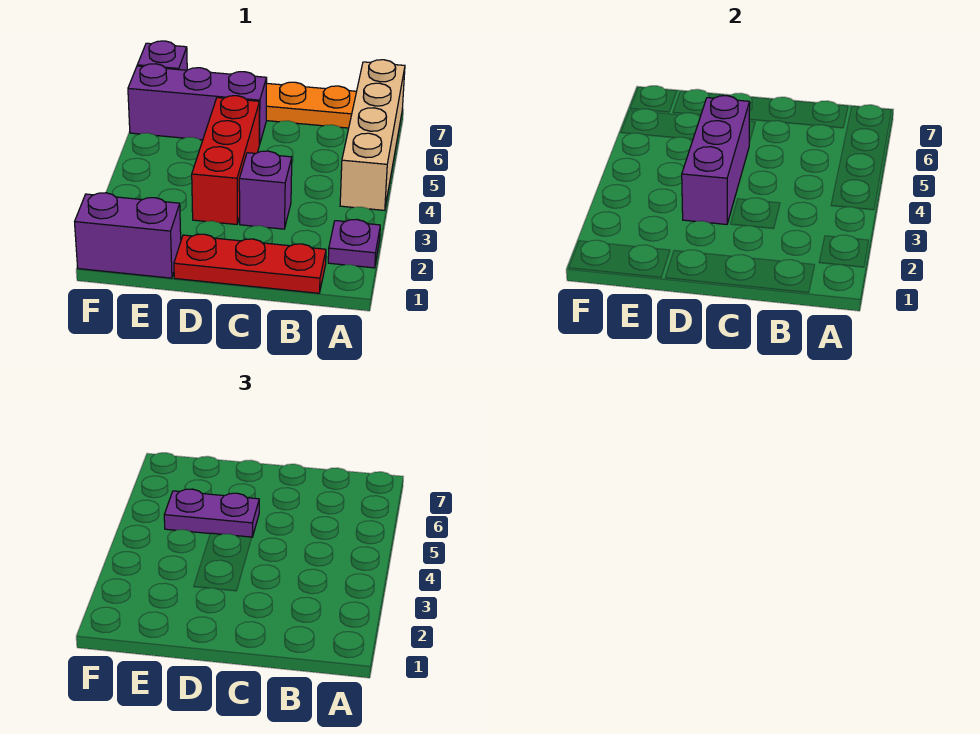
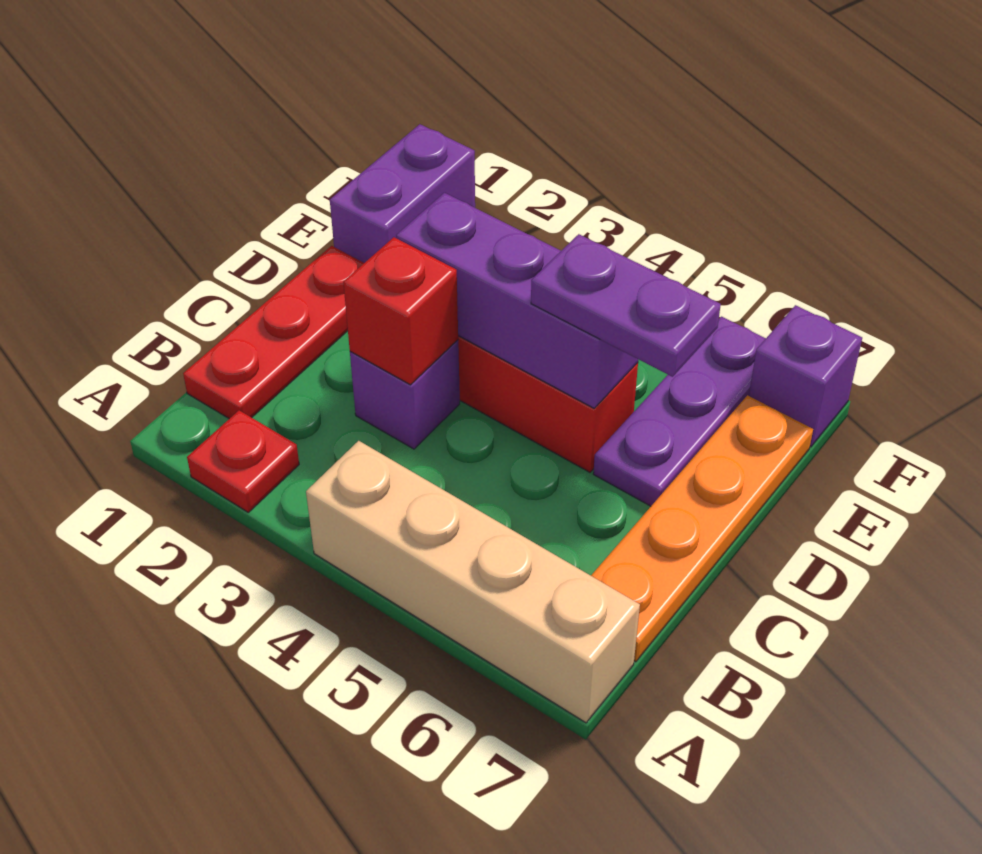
purple 1x1 plate [328,220,380,268] -> red 1x1 plate [187,410,299,512]
none -> red 1x1 brick [343,237,458,385]
purple 1x2 plate [164,489,259,537] -> purple 1x2 plate turned to [531,234,721,377]
purple 1x3 brick [128,64,267,145] -> purple 1x3 plate [593,317,766,506]

